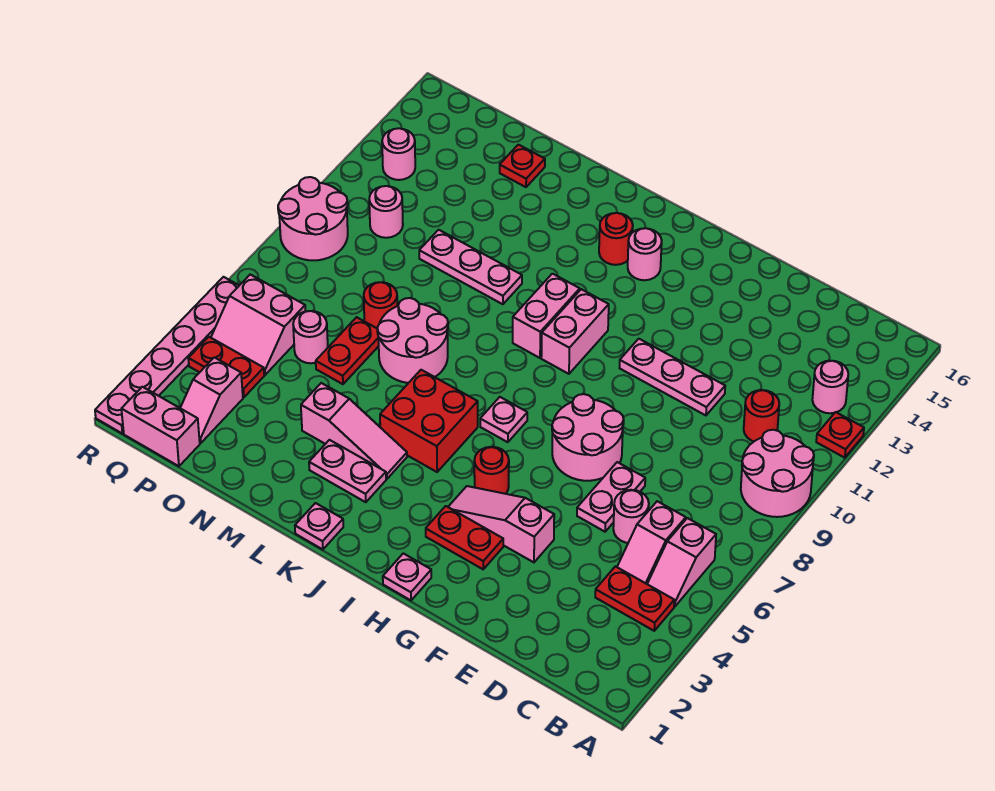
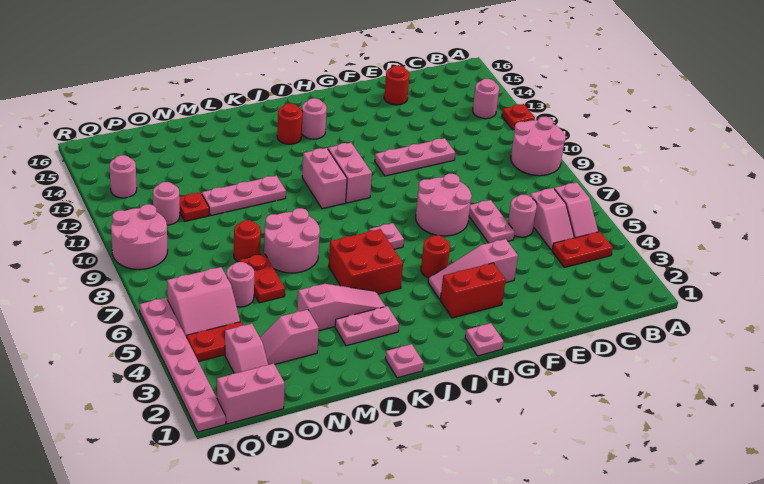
red 1x1 round brick [744,390,779,441] -> red 1x1 round brick moved to [384,65,410,105]
red 1x2 plate [426,506,503,569] -> red 1x2 brick [440,263,506,318]
none -> pink 1x2 slope [260,310,319,365]
red 1x1 plate [500,145,545,187] -> red 1x1 plate moved to [180,192,209,221]

